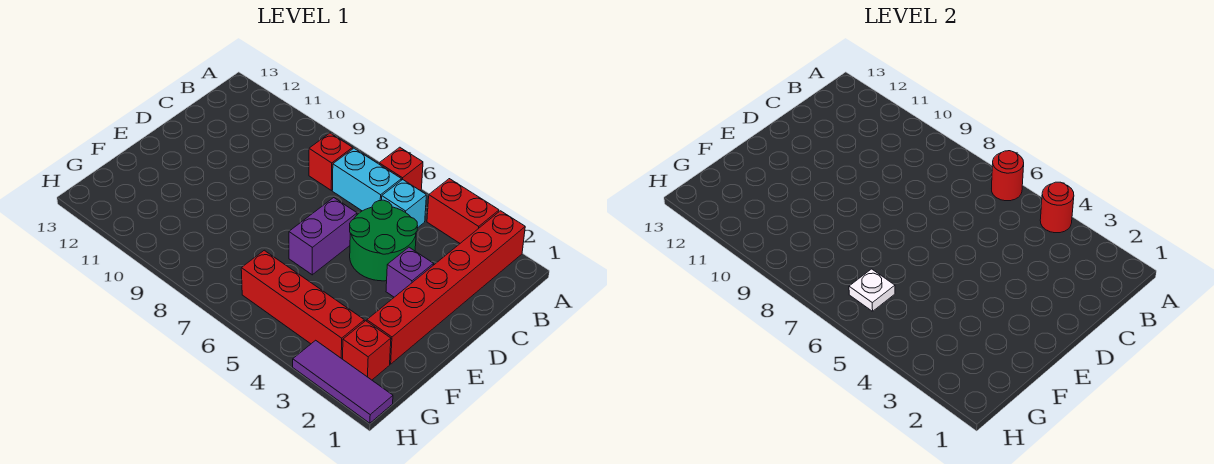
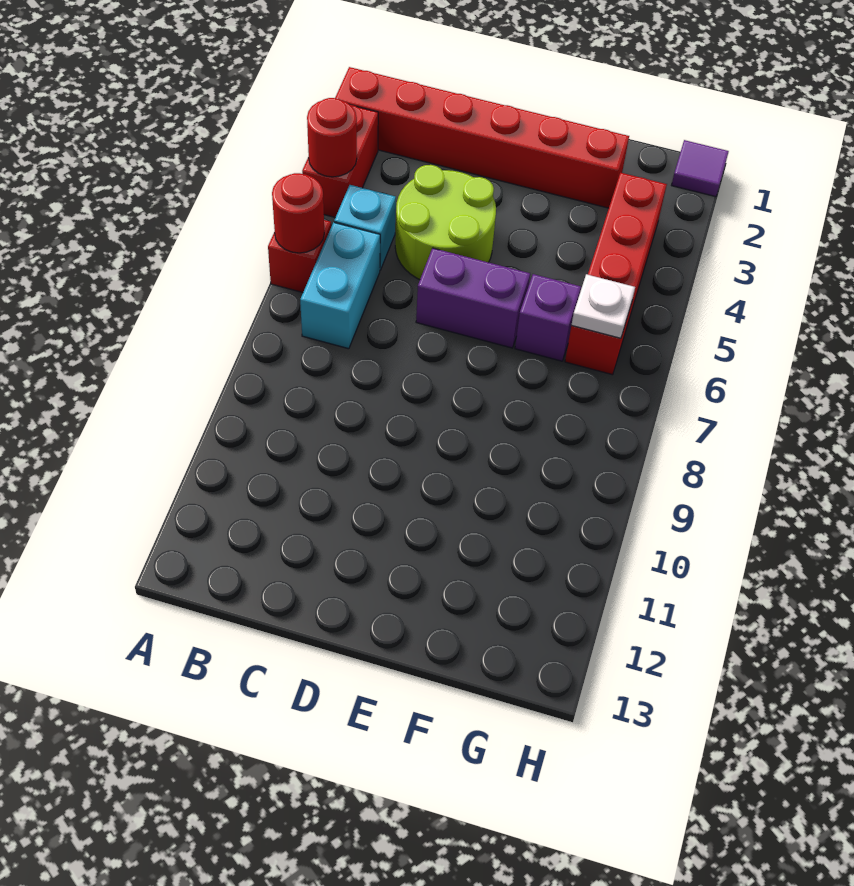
red 1x1 brick [309,133,353,190] -> none
green 2x2 round brick [350,200,418,281] -> lime 2x2 round brick [395,165,496,280]
purple 1x1 brick [386,247,434,297] -> purple 1x1 brick moved to [515,274,581,361]
red 1x1 brick [343,321,391,380] -> none
purple 1x3 tile [293,340,393,423] -> purple 1x1 tile [672,140,729,197]

